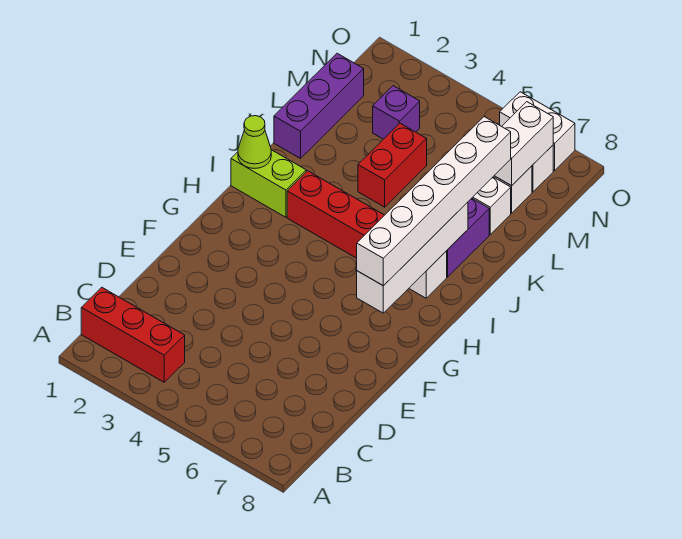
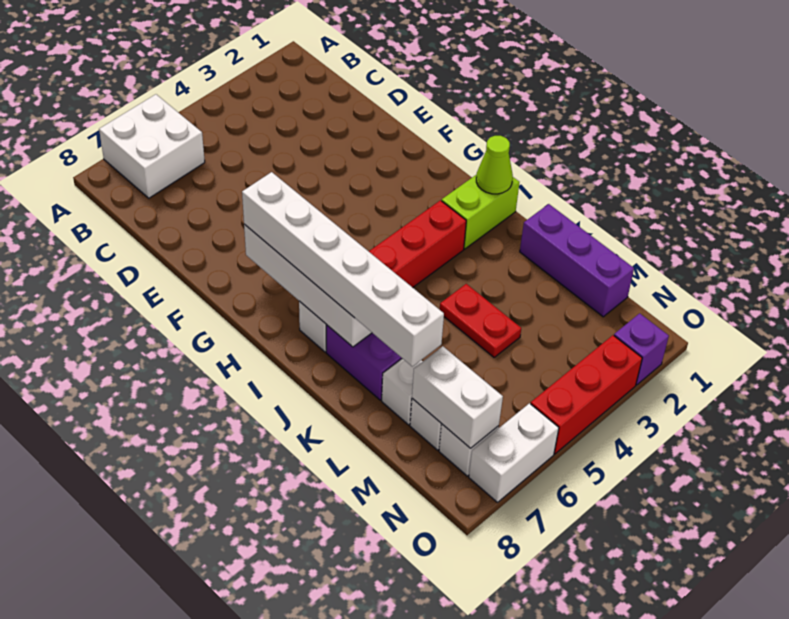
none -> white 2x2 brick [99,94,205,198]
red 1x3 brick [81,287,185,382] -> red 1x3 brick moved to [531,335,642,454]
red 1x2 brick [358,123,427,207] -> red 1x2 plate [440,284,521,357]
purple 1x1 brick [373,86,420,139] -> purple 1x1 brick moved to [614,313,669,385]

